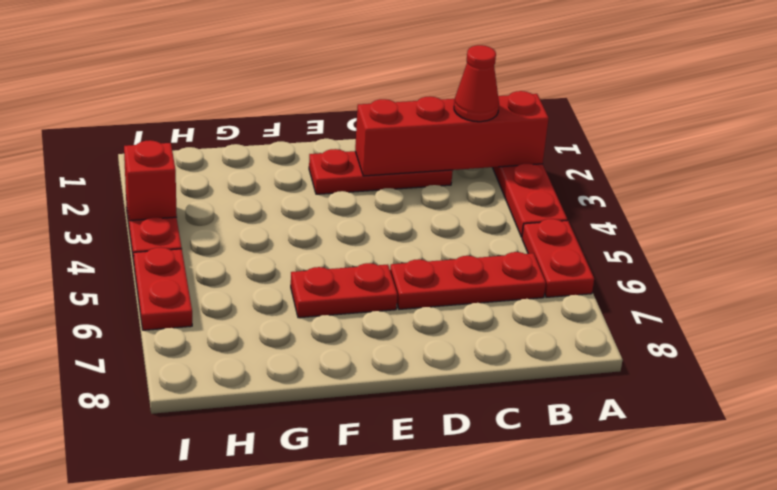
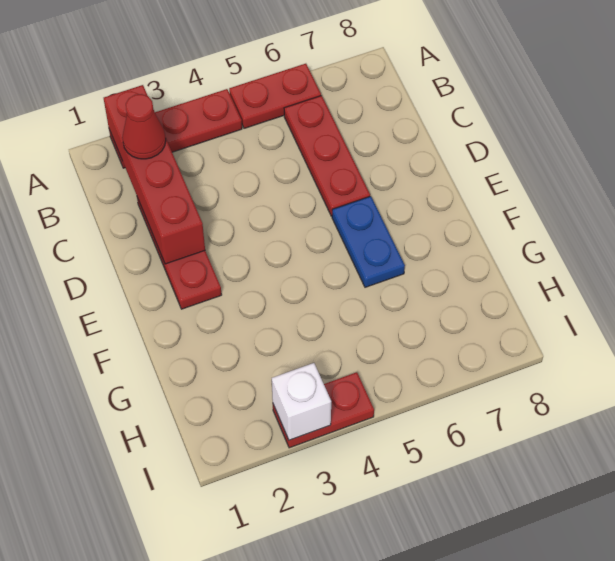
red 1x2 plate [291,263,397,318] -> blue 1x2 plate [332,196,405,287]
red 1x1 brick [124,140,177,221] -> white 1x1 brick [272,363,331,440]
red 1x2 plate [134,248,192,330] -> none

